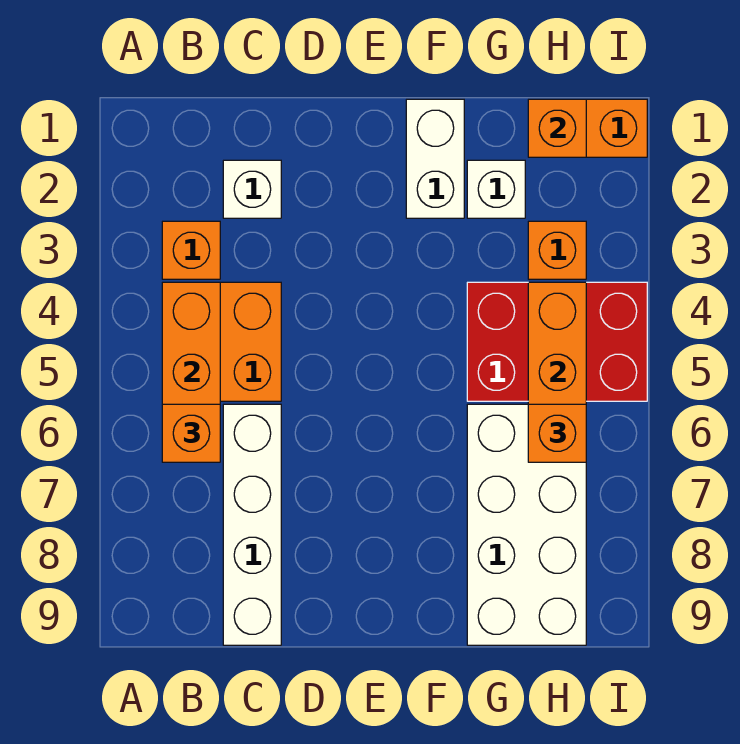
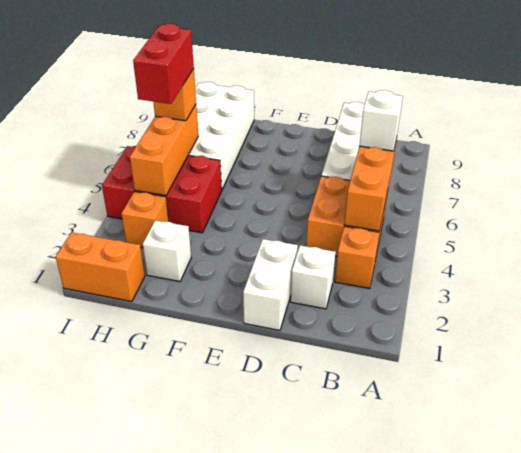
orange 1x1 brick [162,404,220,462] -> white 1x1 brick [359,90,403,151]
white 1x2 brick [406,99,464,218] -> white 1x2 brick moved to [243,239,298,330]
orange 1x1 brick [528,99,586,157] -> none
none -> red 1x2 brick [133,24,194,104]

